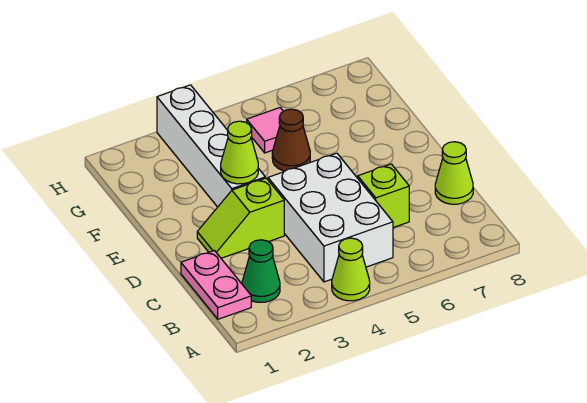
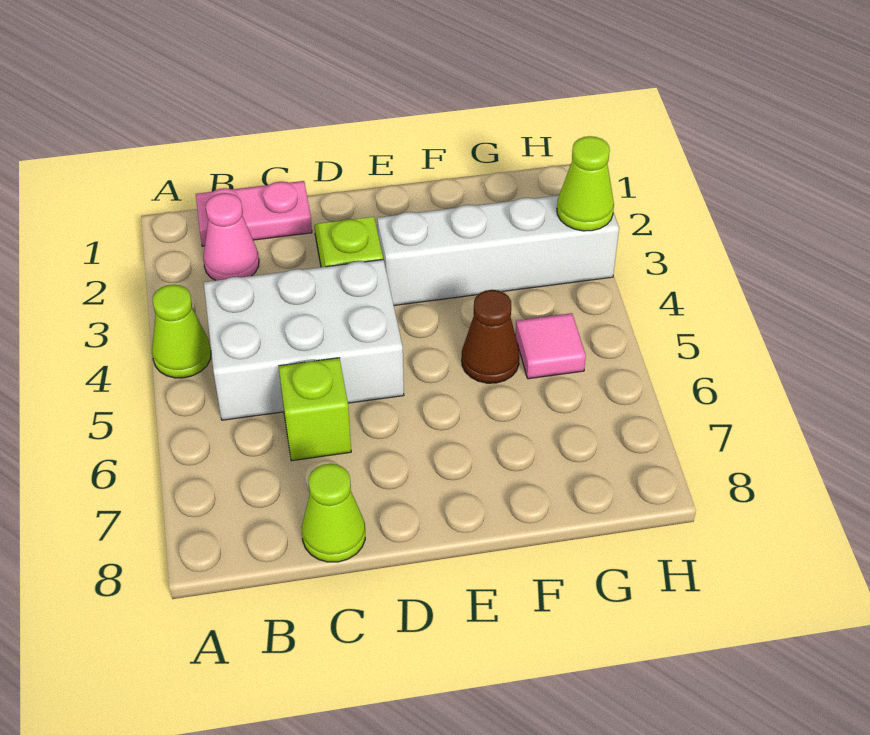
green 1x1 cone [242,240,280,302] -> pink 1x1 cone [203,193,259,281]
lime 1x1 cone [221,121,258,184] -> lime 1x1 cone moved to [557,136,614,231]

